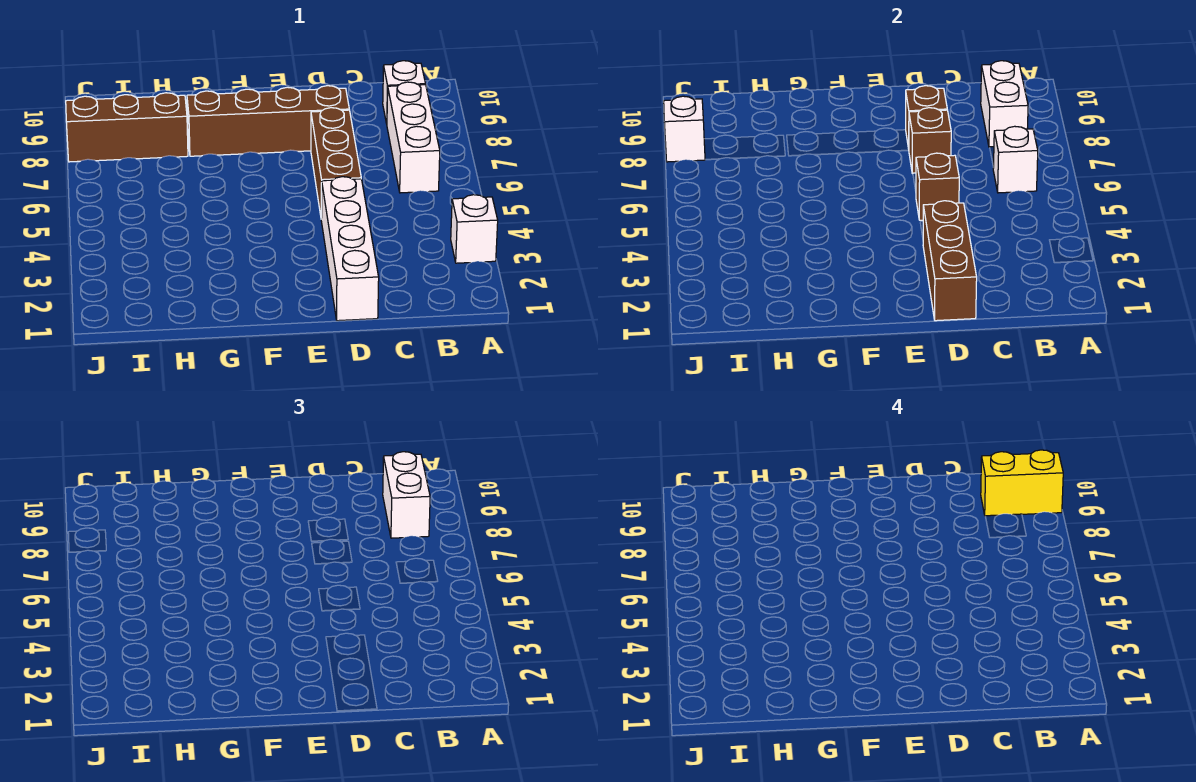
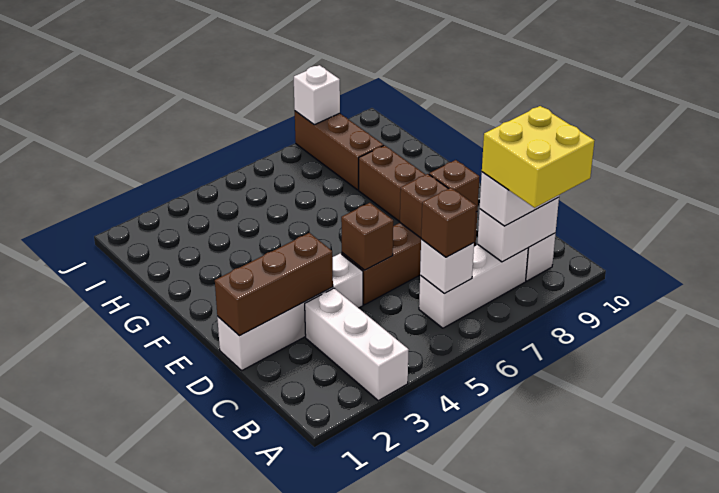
white 1x1 brick [451,195,498,263] -> white 1x3 brick [305,288,409,401]
yellow 1x2 brick [981,450,1063,516] -> yellow 2x2 brick [482,106,594,208]
none -> brown 1x1 brick [421,188,476,257]

